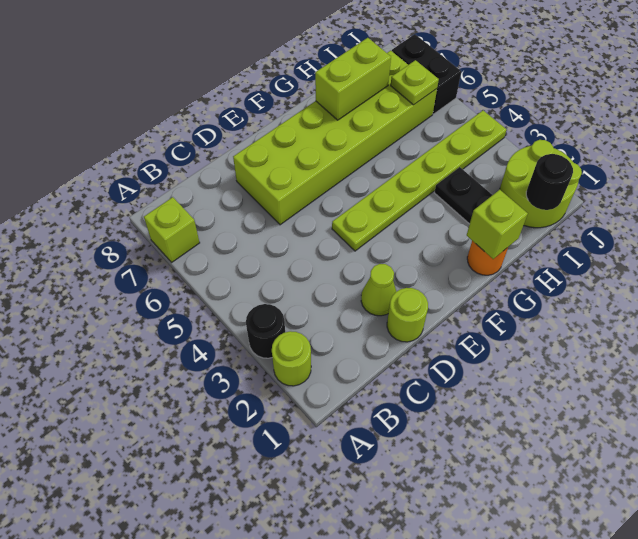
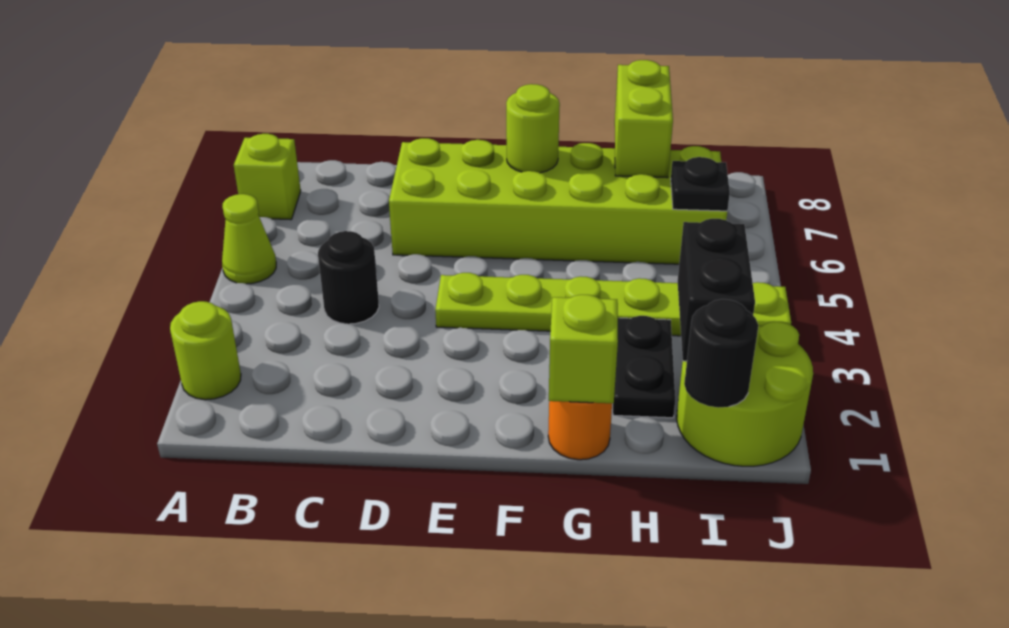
black 1x1 round brick [246,304,285,358] -> black 1x1 round brick moved to [318,231,379,324]
lime 1x1 round brick [387,288,428,342] -> lime 1x1 round brick moved to [506,84,560,173]
lime 1x1 cone [361,264,396,316] -> lime 1x1 cone moved to [222,194,276,284]
lime 1x2 brick [315,38,391,120] -> lime 1x2 brick turned to [615,60,673,178]
lime 1x1 plate [391,60,439,105] -> black 1x1 plate [671,157,730,211]
black 1x2 brick [392,34,461,114] -> black 1x2 brick moved to [678,219,755,361]

